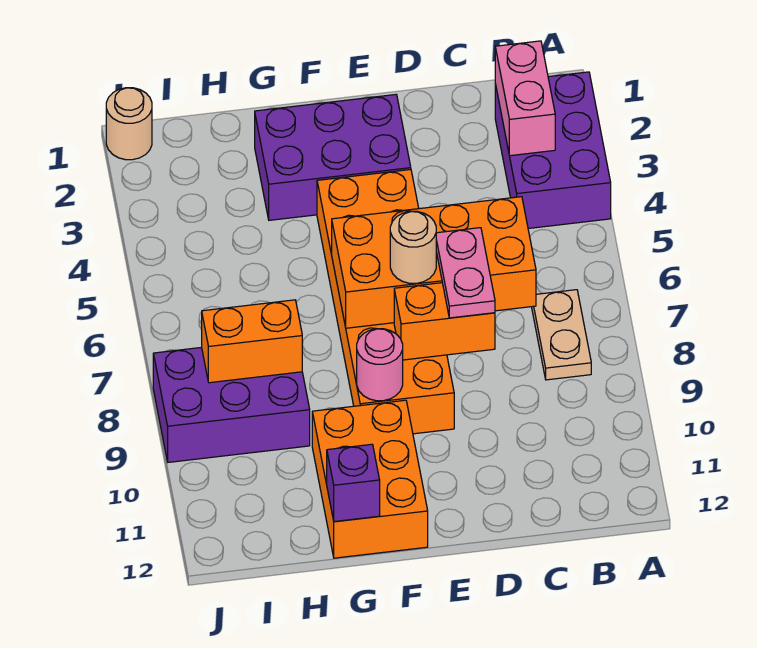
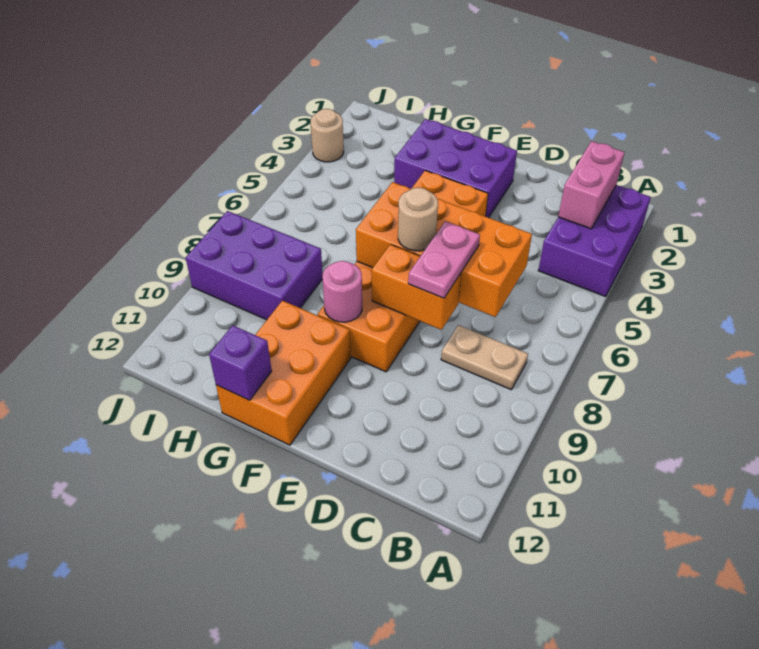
tan 1x2 plate [532,290,591,380] -> tan 1x2 plate turned to [441,325,528,390]
orange 1x2 brick [202,300,302,383] -> none
tan 1x1 round brick [106,88,152,160] -> tan 1x1 round brick moved to [311,109,344,162]

